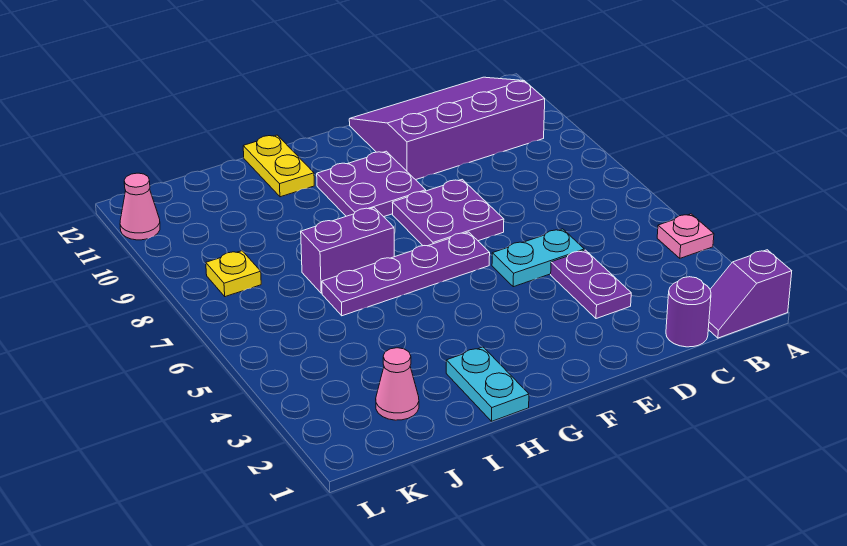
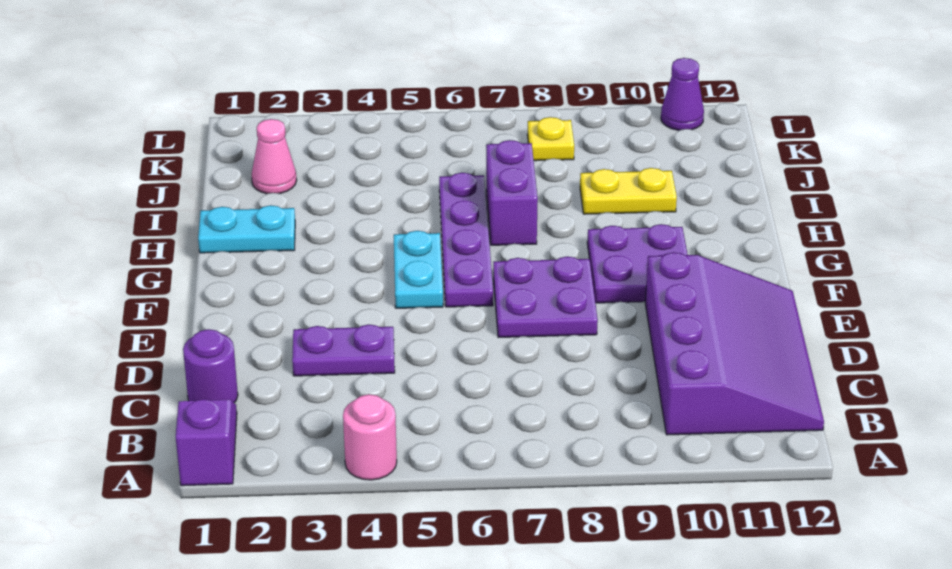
pink 1x1 plate [657,214,714,258] -> pink 1x1 round brick [343,394,397,480]
cyan 1x2 plate [492,229,584,287] -> cyan 1x2 plate moved to [394,231,443,308]
yellow 1x2 plate [243,135,314,197] -> yellow 1x2 plate moved to [580,168,677,214]
pink 1x1 cone [120,173,160,240] -> purple 1x1 cone [661,58,704,130]

